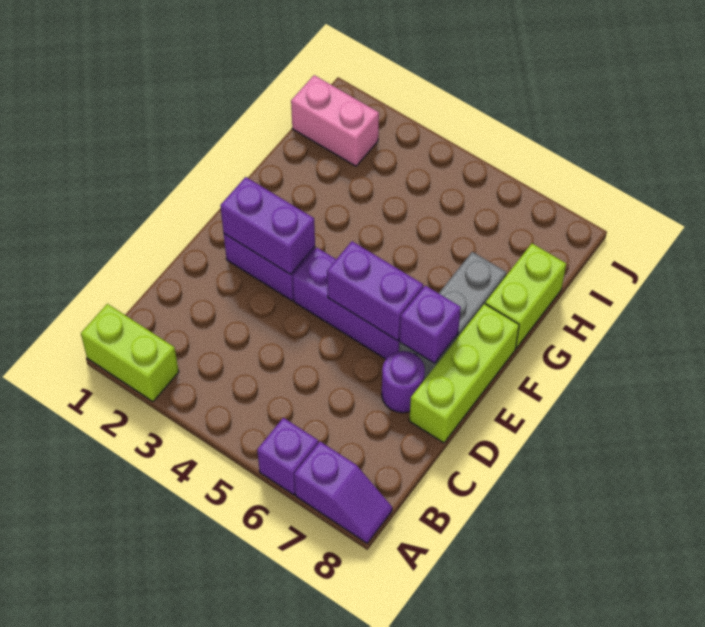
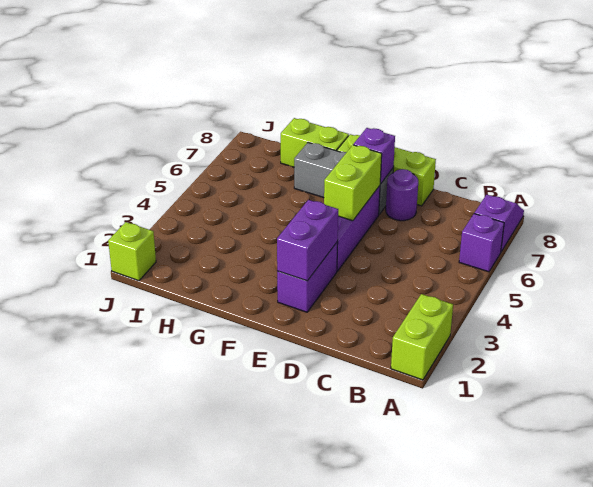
purple 1x2 brick [327,241,423,341] -> lime 1x2 brick [324,145,382,221]
pink 1x2 brick [291,75,379,166] -> none
none -> lime 1x1 brick [108,222,156,281]

